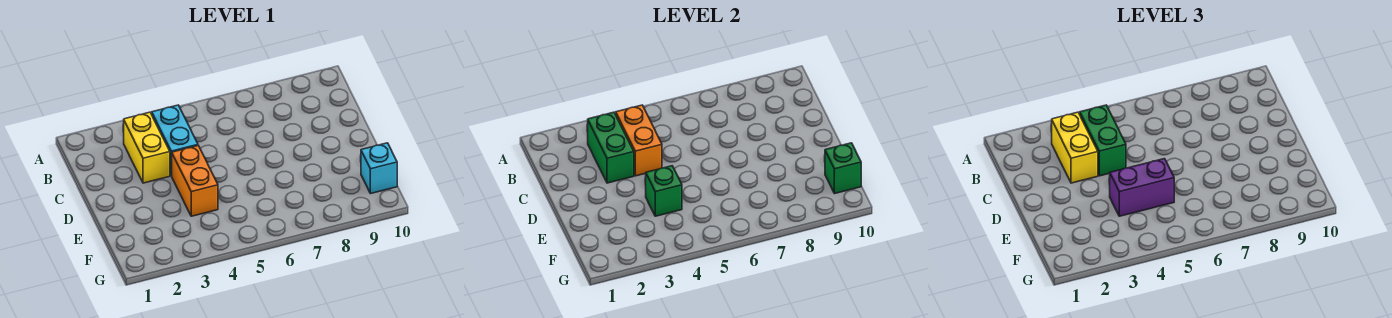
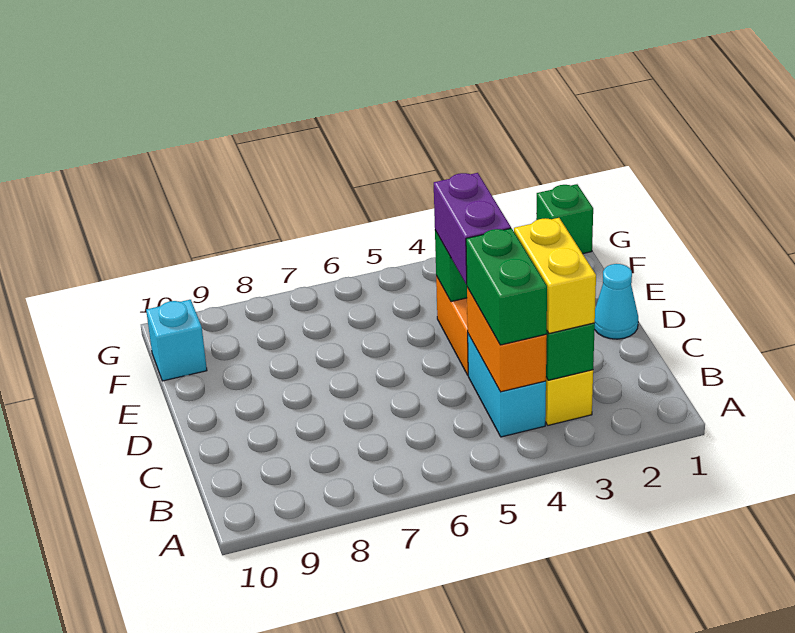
none -> cyan 1x1 cone [594,264,638,339]
purple 1x2 brick [1110,159,1174,216] -> purple 1x2 brick turned to [434,173,511,284]
green 1x1 brick [825,143,861,194] -> green 1x1 brick moved to [536,184,593,254]

